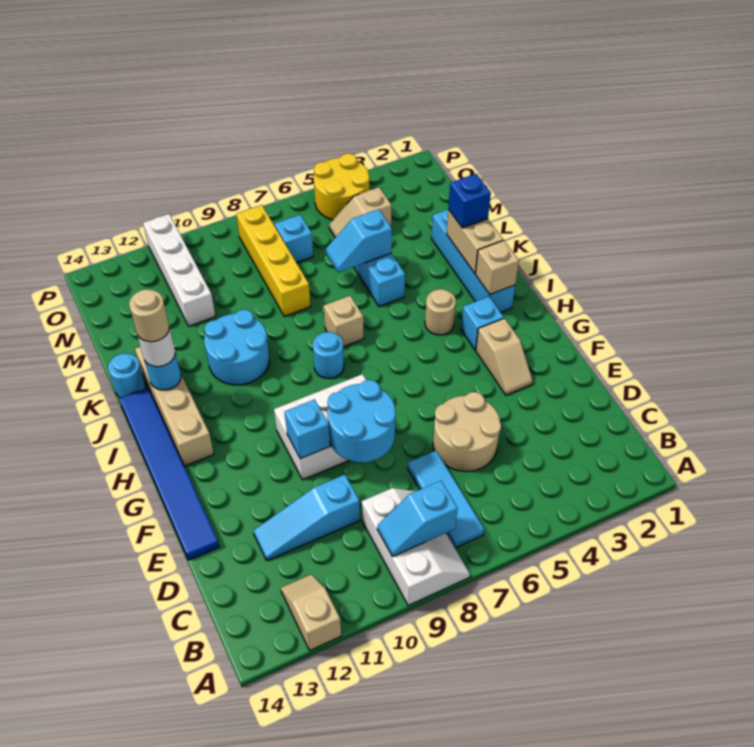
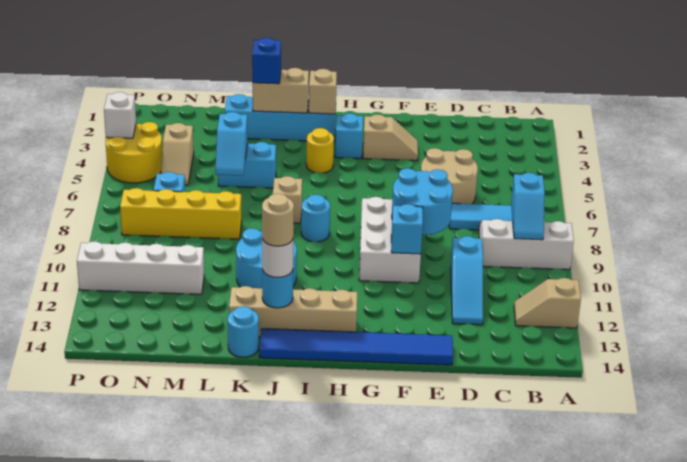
tan 1x1 round brick [425,289,456,335] -> yellow 1x1 round brick [306,128,334,173]
none -> white 1x1 brick [104,92,136,138]

